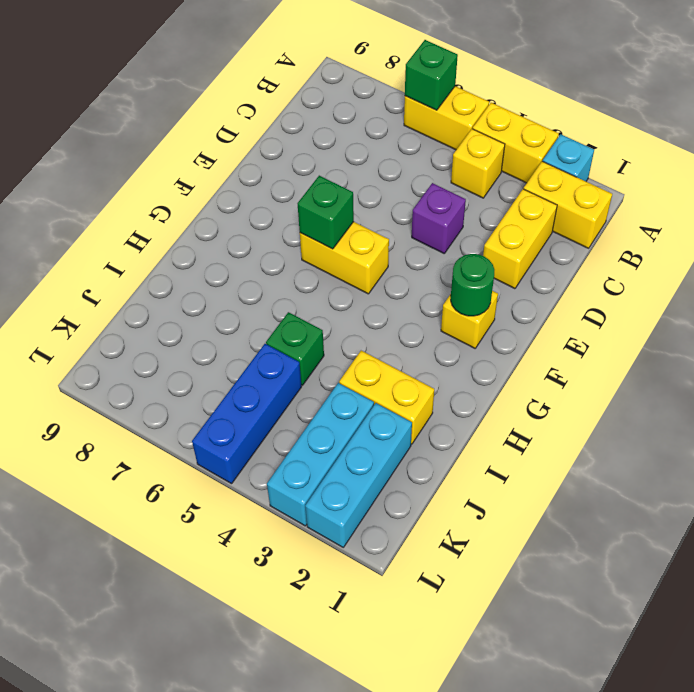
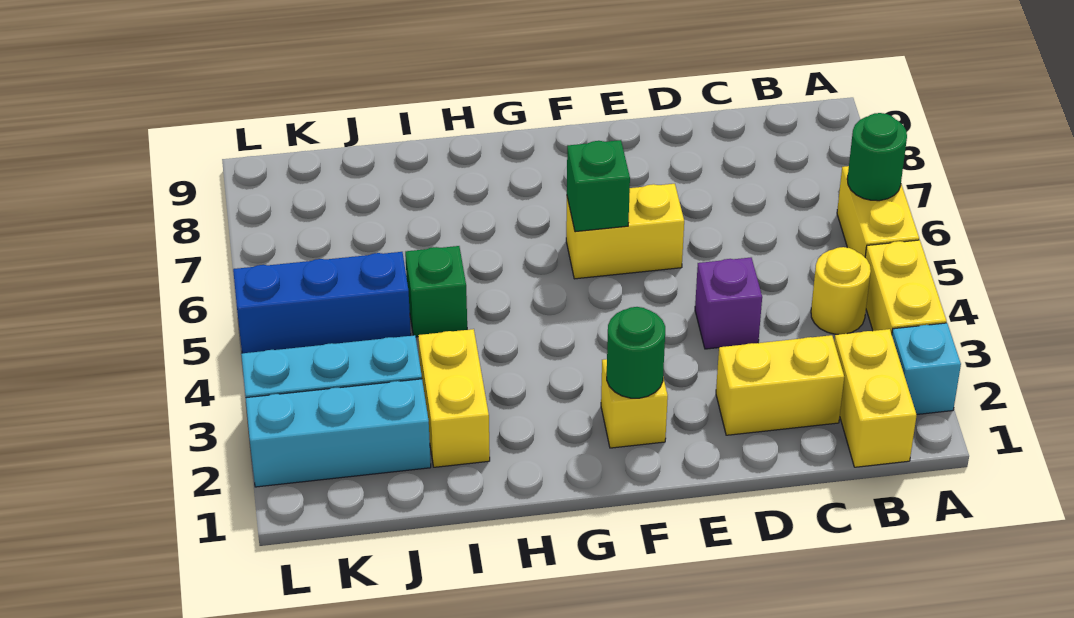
green 1x1 brick [405,40,458,110] -> green 1x1 round brick [847,113,907,201]
yellow 1x1 brick [451,129,505,198] -> yellow 1x1 round brick [811,247,871,334]
yellow 1x2 brick [300,222,389,294] -> yellow 1x2 brick turned to [566,184,684,279]

